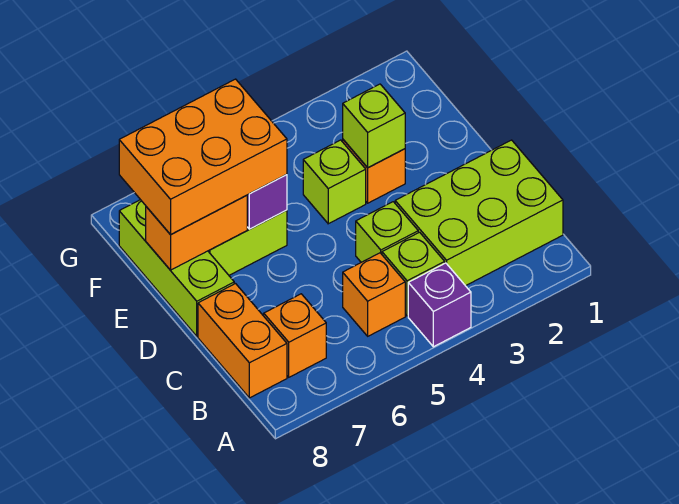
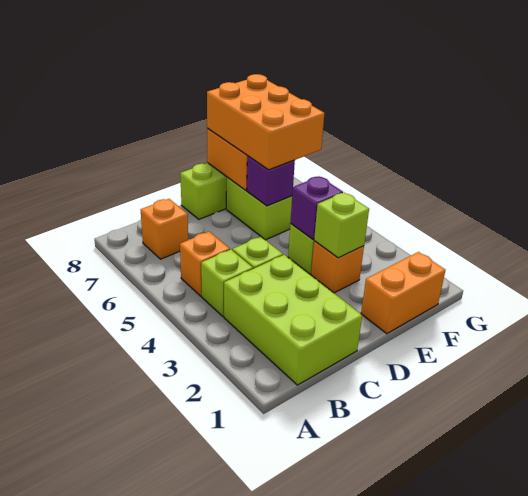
purple 1x1 brick [408,263,471,347] -> purple 1x1 brick moved to [290,176,343,240]
orange 1x2 brick [198,284,287,398] -> orange 1x2 brick moved to [361,252,445,334]

